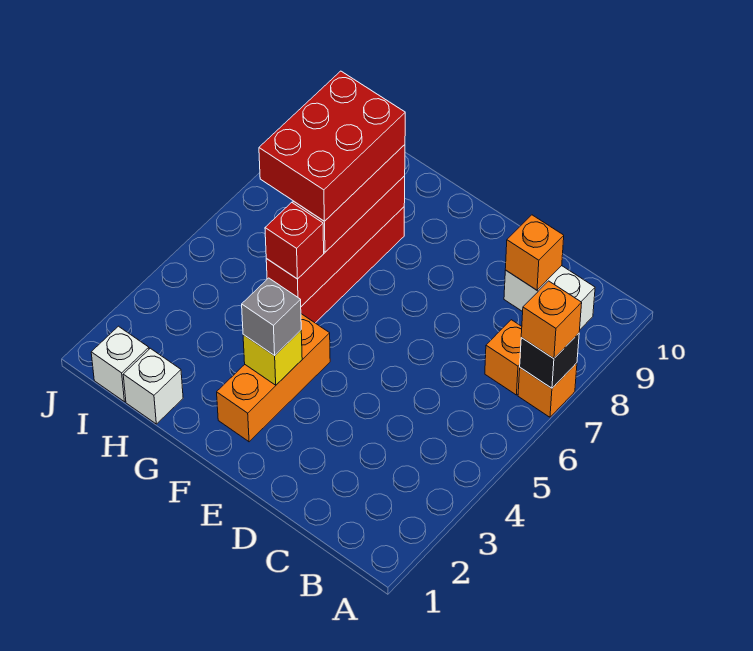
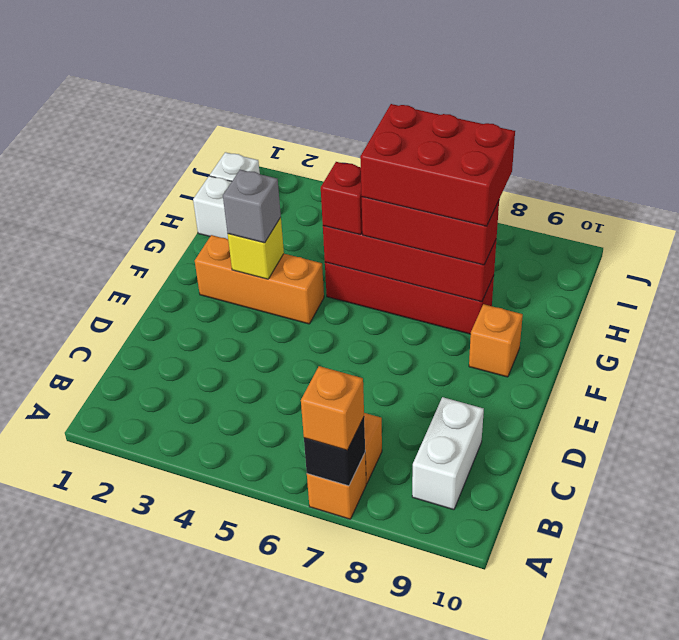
orange 1x1 brick [505,215,564,290] -> orange 1x1 brick moved to [469,304,523,377]

